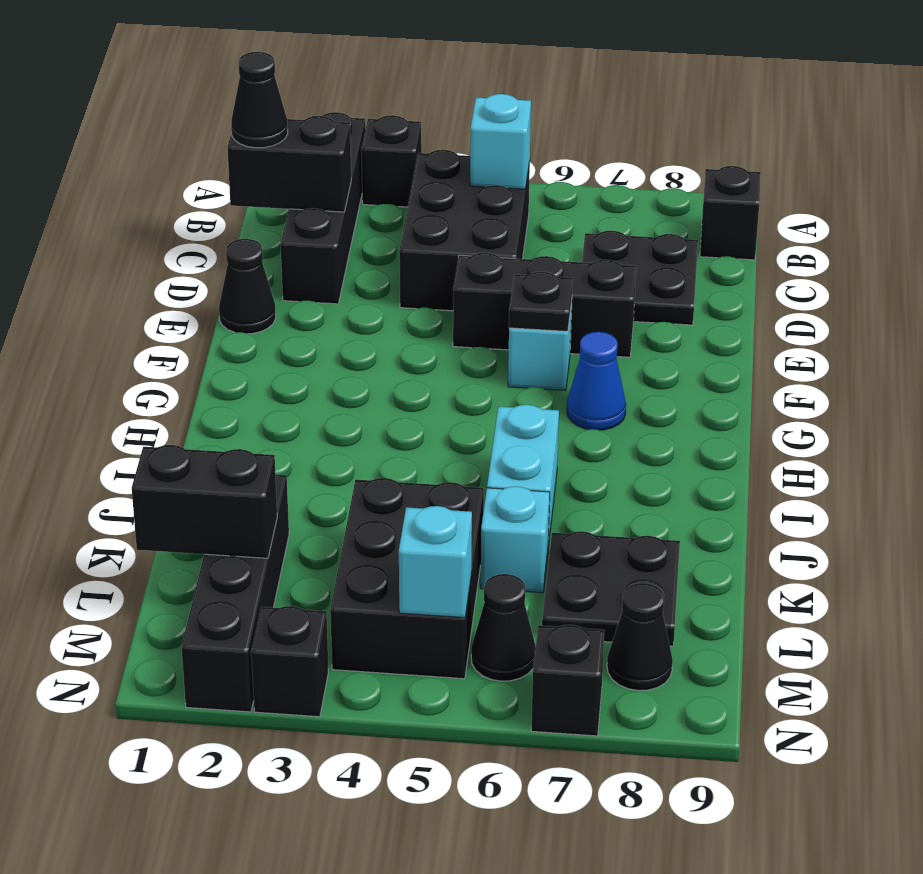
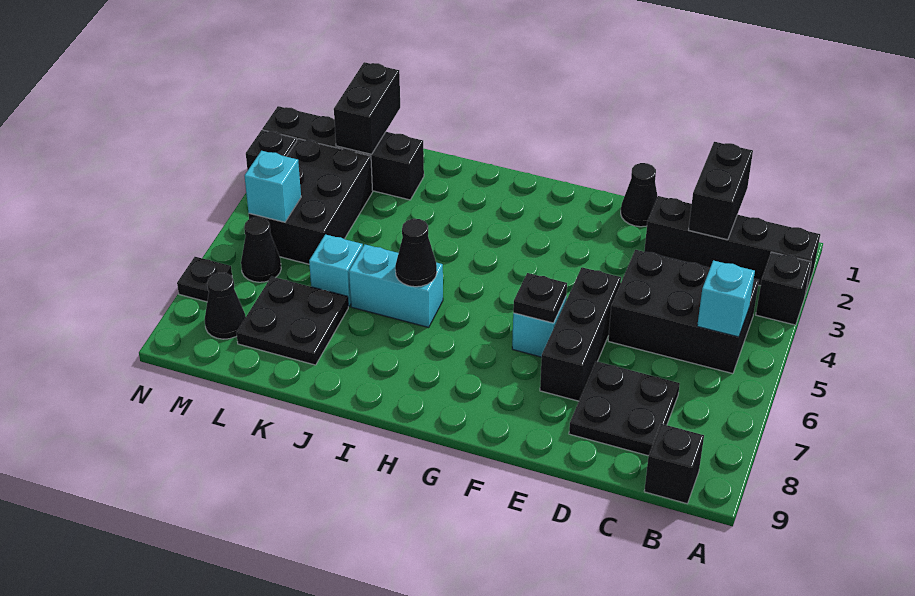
black 1x1 cone [231,52,288,148] -> black 1x1 cone moved to [395,219,437,287]
blue 1x1 cone [567,332,626,430] -> none
black 2x3 brick [330,478,484,679] -> black 2x3 brick turned to [249,139,373,264]
black 1x1 brick [531,625,604,736] -> black 1x1 plate [177,257,232,302]

